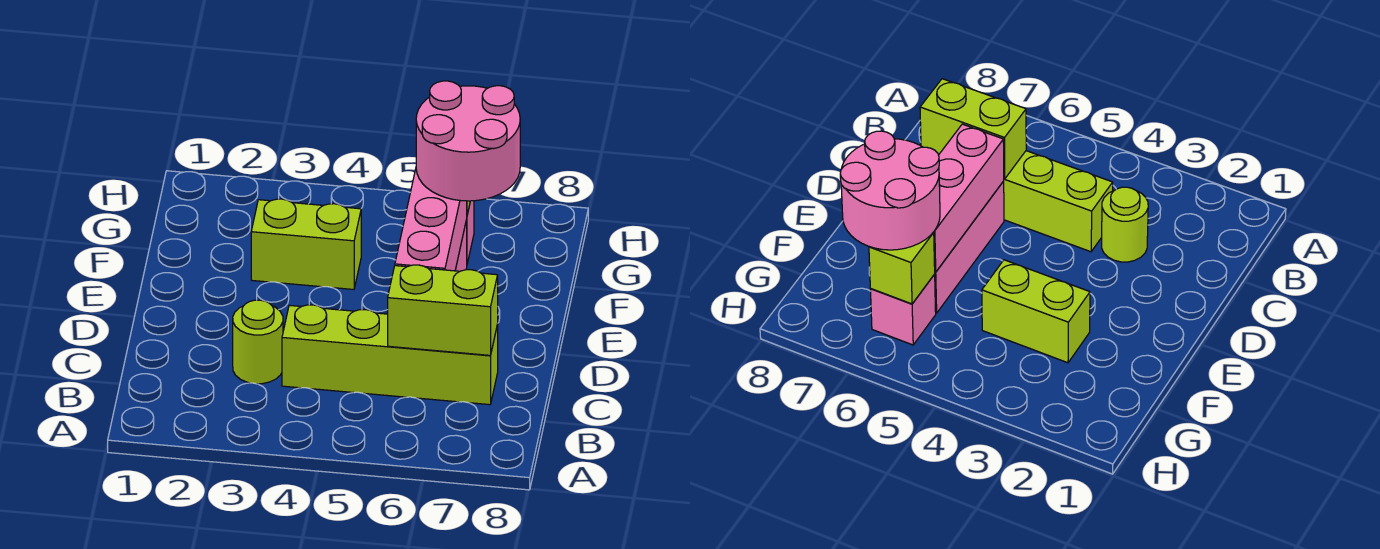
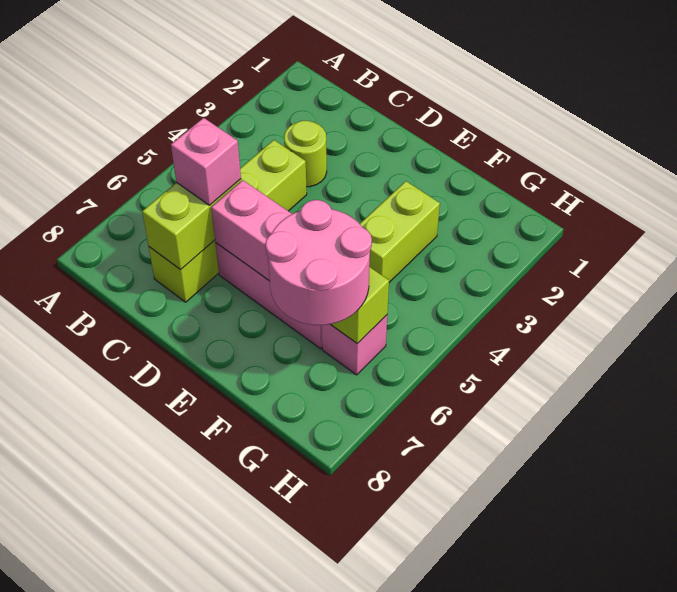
none -> pink 1x1 brick [171,118,241,205]

